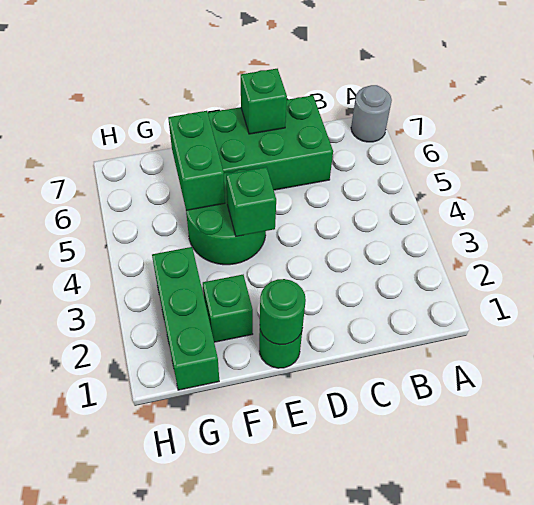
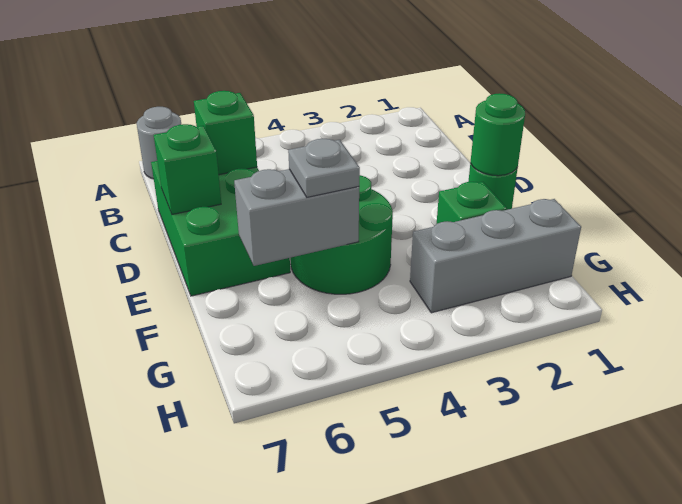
green 1x1 brick [226,167,276,237] -> green 1x1 brick moved to [194,91,257,175]
green 1x2 brick [168,111,225,210] -> grey 1x2 brick [234,169,359,266]
none -> grey 1x1 plate [288,139,360,197]
green 1x3 brick [152,247,219,390] -> grey 1x3 brick [410,199,581,313]

